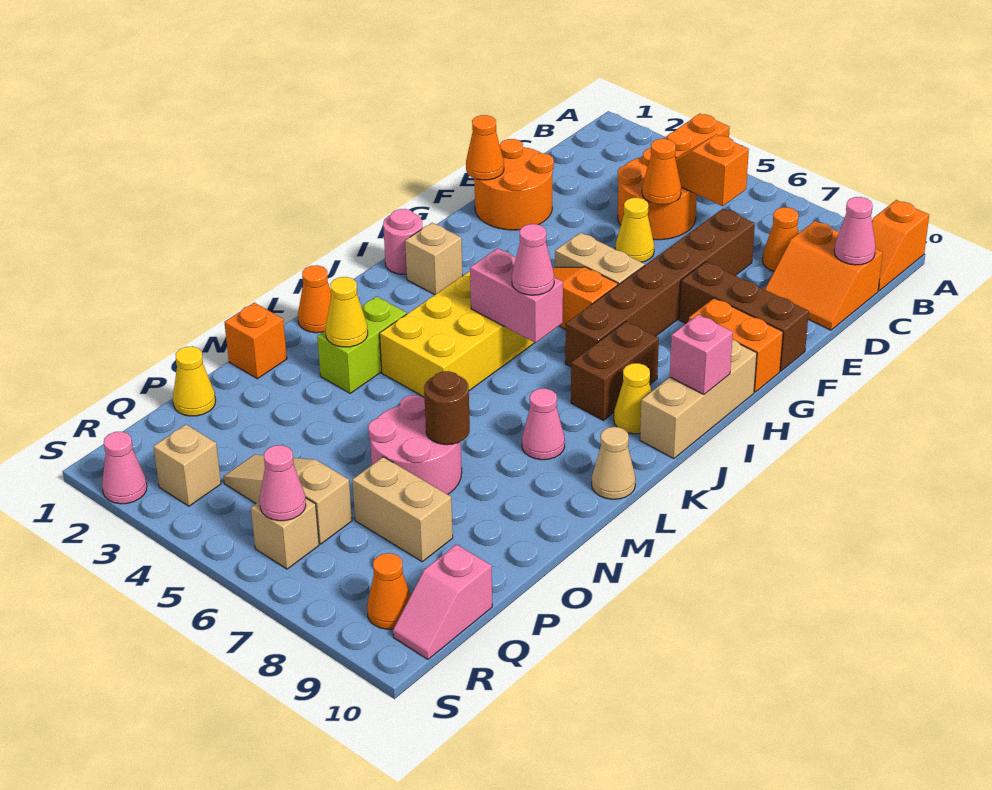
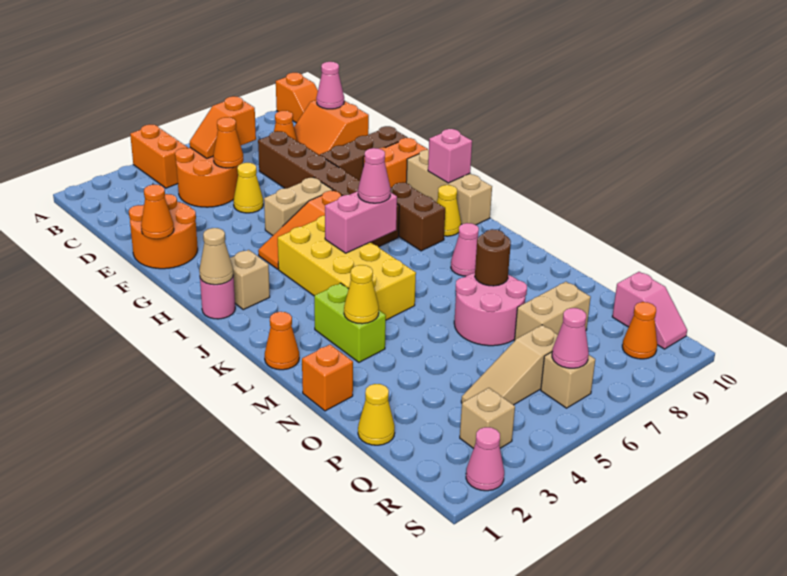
orange 2x2 slope [765,221,883,330] -> orange 2x2 slope turned to [294,100,369,155]
tan 1x1 cone [592,427,636,499] -> tan 1x1 cone moved to [199,228,233,285]

